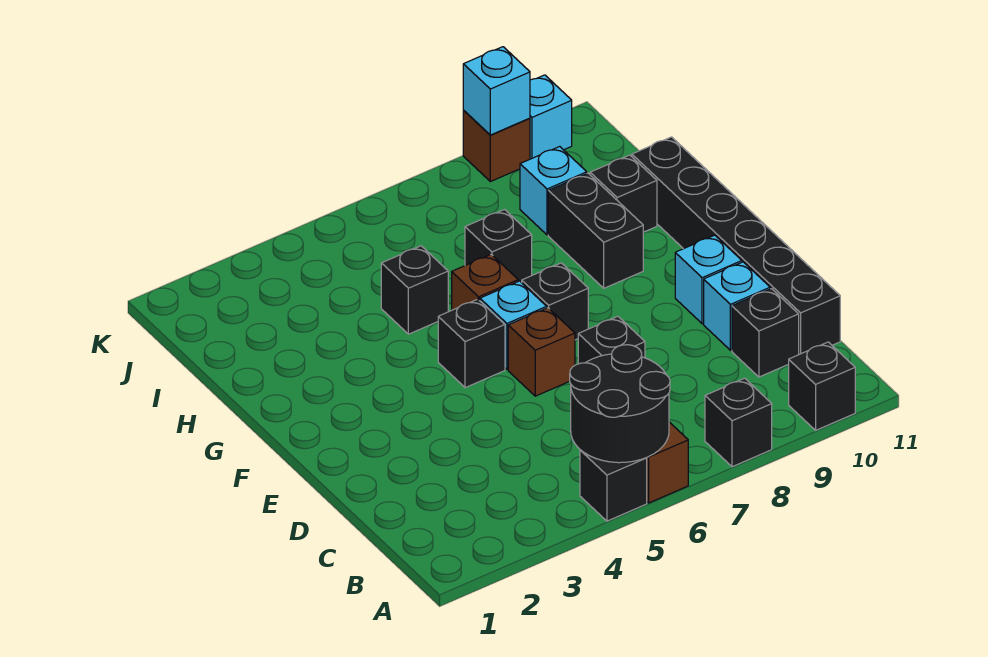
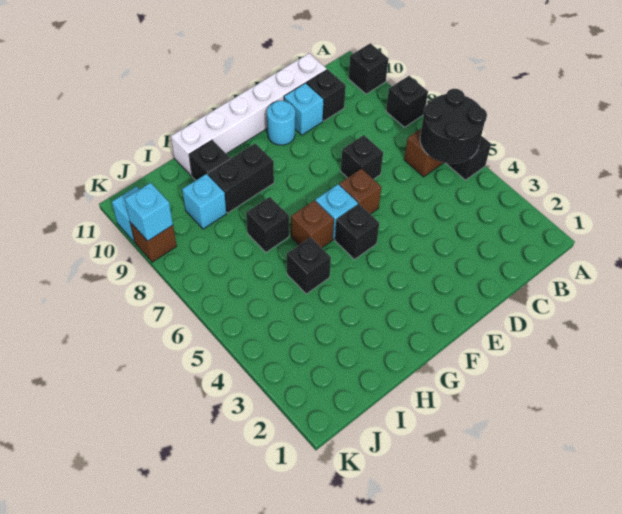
black 1x6 brick [632,137,840,354] -> white 1x6 brick [171,53,327,176]
cyan 1x1 brick [675,235,742,324] -> cyan 1x1 round brick [267,101,295,145]
black 1x1 brick [522,263,588,340] -> none

